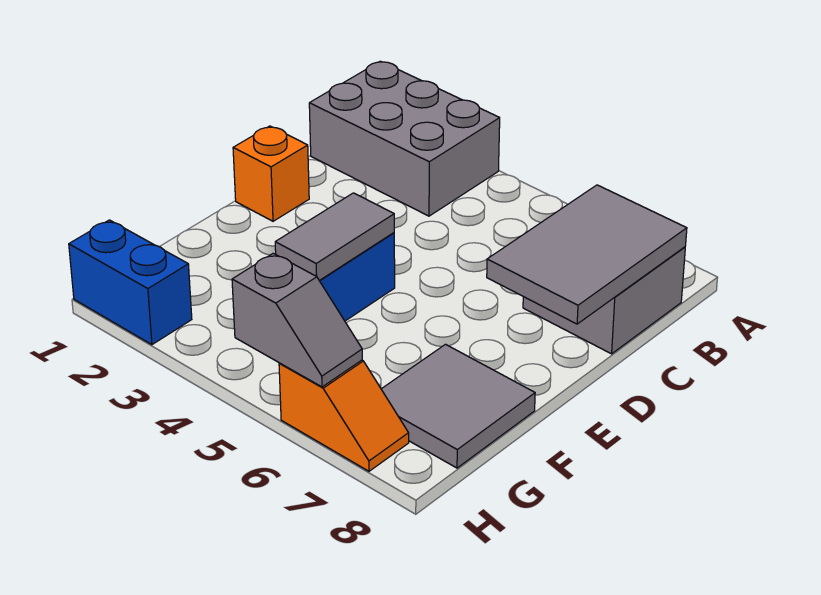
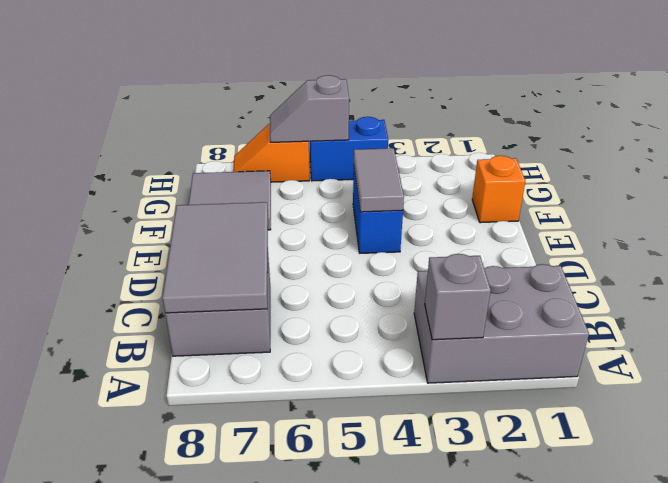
none -> grey 1x1 brick [425,254,491,340]
orange 1x1 brick [233,126,309,221] -> orange 1x1 brick moved to [472,156,525,223]
blue 1x2 brick [69,220,192,345] -> blue 1x2 brick moved to [310,117,388,181]

